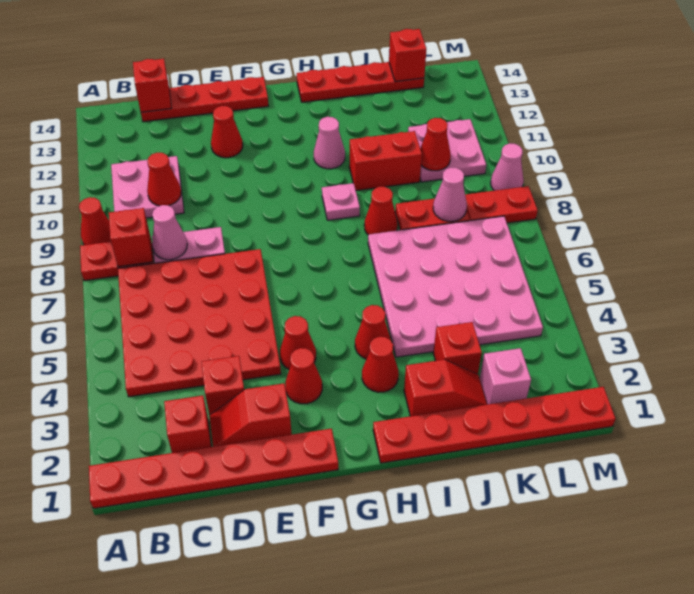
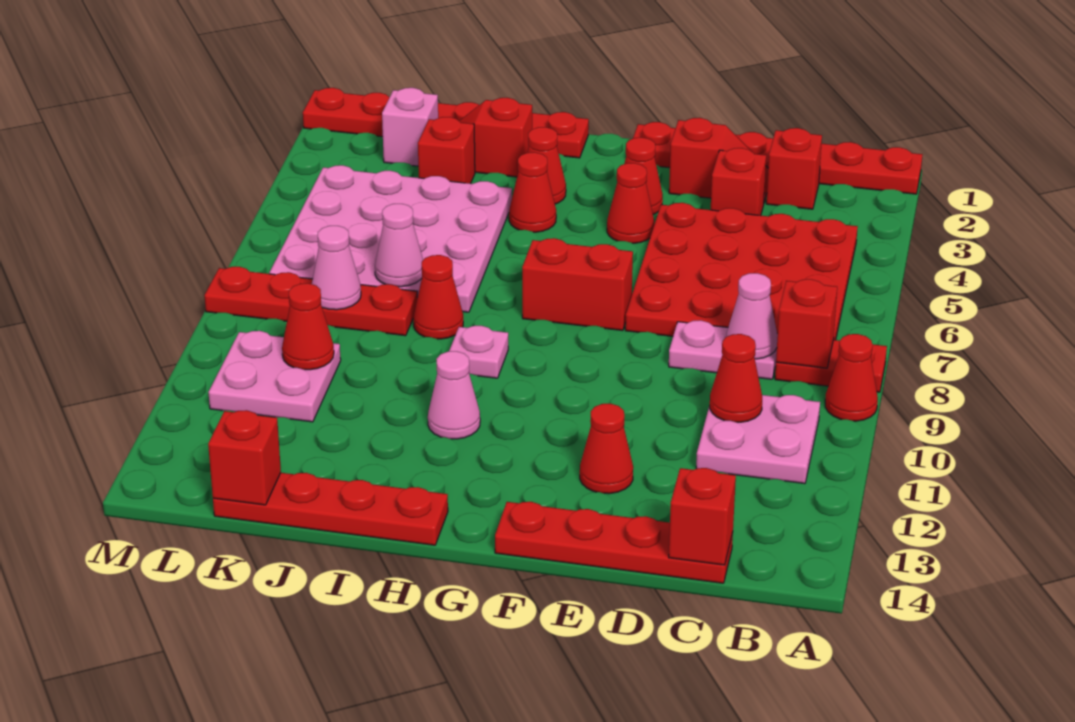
red 1x2 brick [349,131,422,191] -> red 1x2 brick moved to [522,238,633,331]
pink 1x1 cone [491,143,524,191] -> pink 1x1 cone moved to [375,204,423,287]

